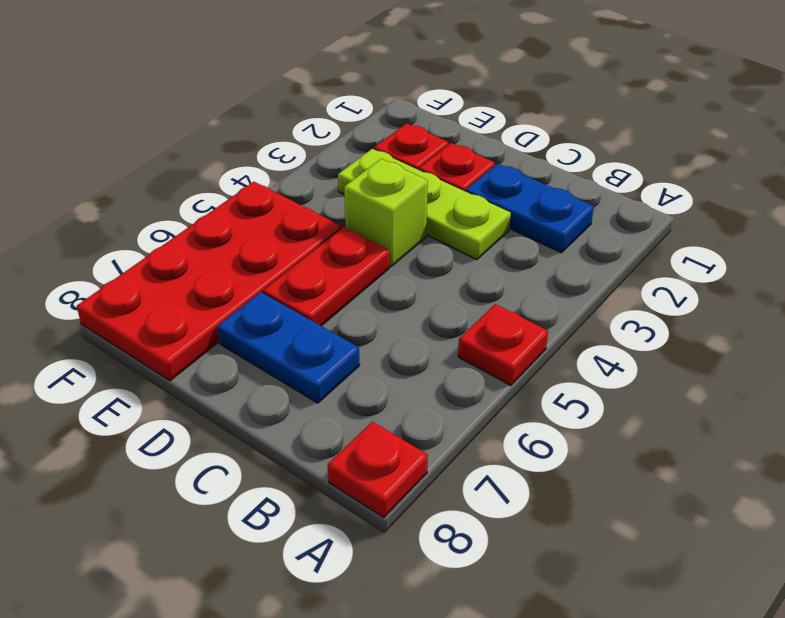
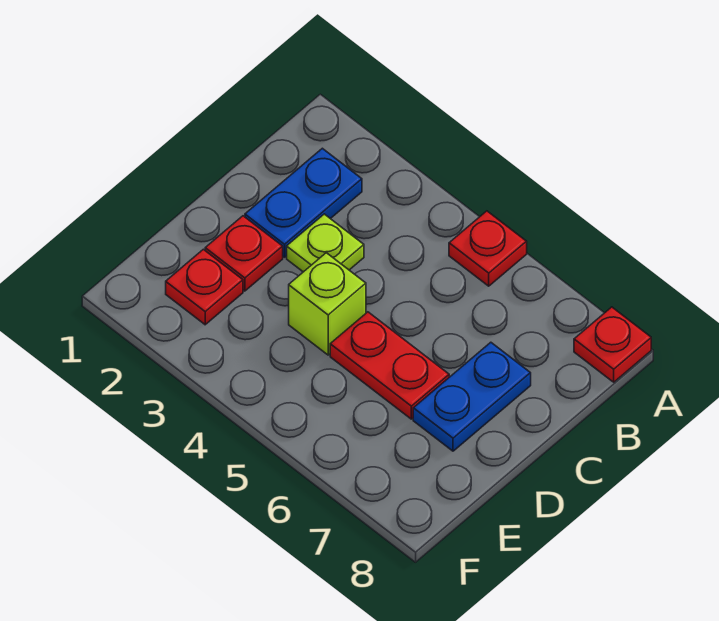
lime 1x3 plate [338,149,511,260] -> lime 1x1 plate [287,214,364,272]
red 2x4 plate [77,182,342,381] -> none

